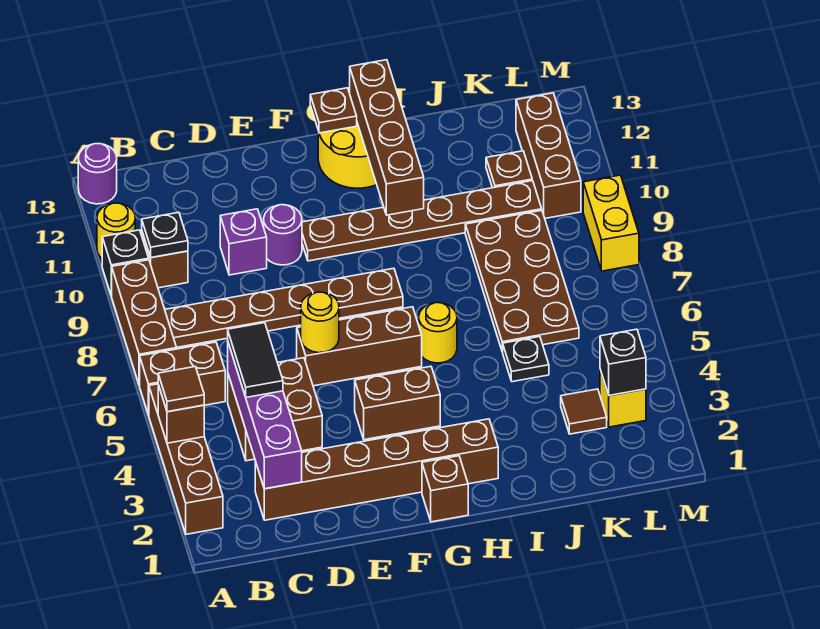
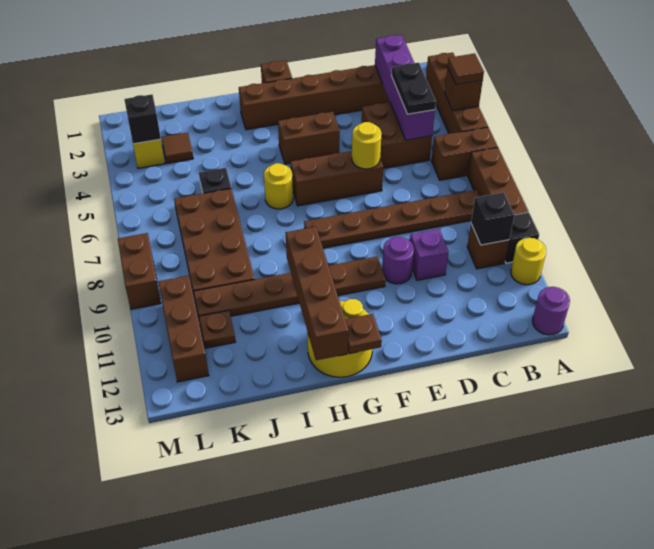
black 1x1 plate [142,212,188,258] -> black 1x1 brick [471,192,515,245]
black 1x2 tile [228,323,283,397] -> black 1x2 plate [391,63,436,114]
yellow 1x2 brick [583,175,639,271] -> brown 1x2 brick [118,233,161,309]

